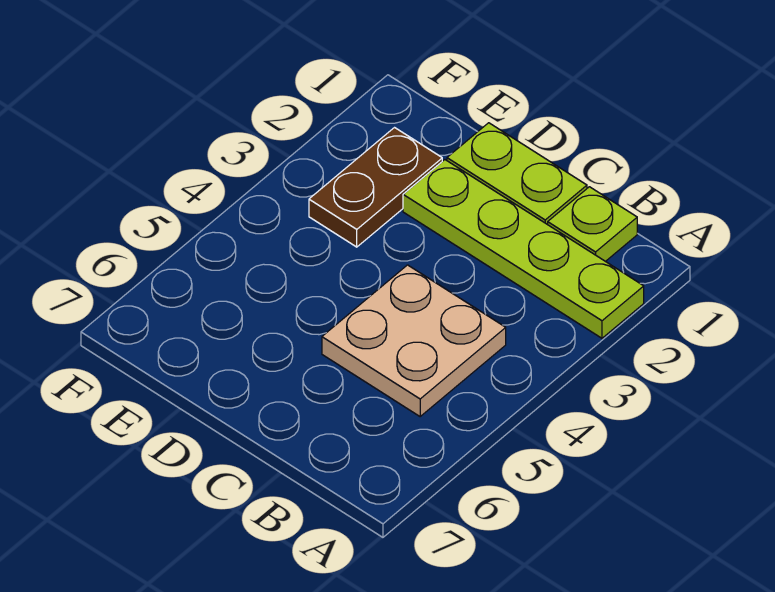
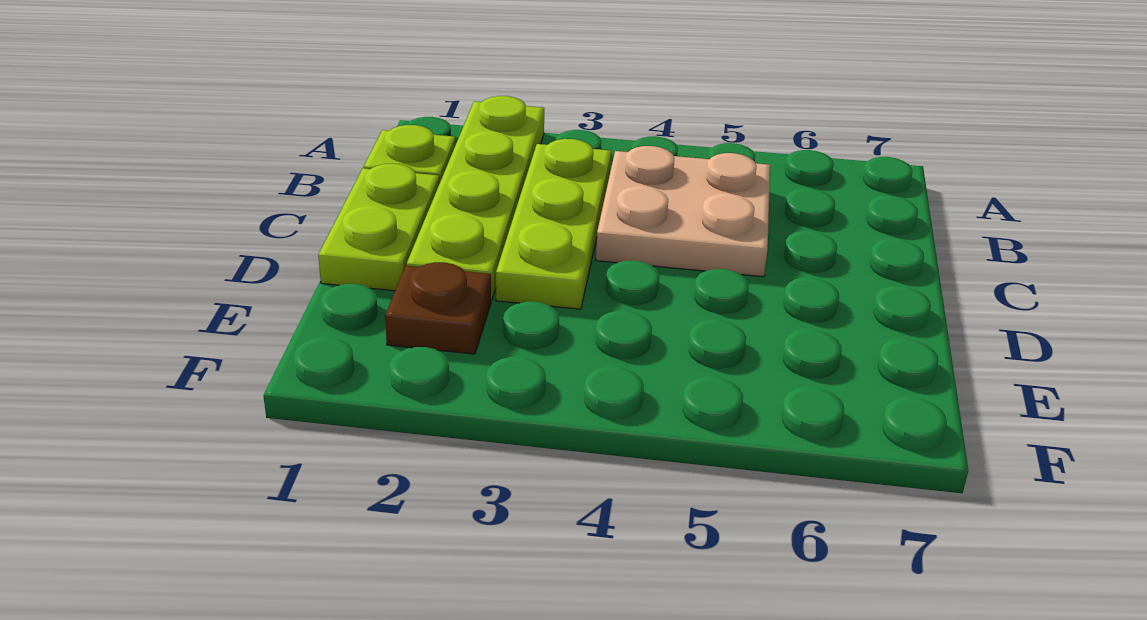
none -> lime 1x3 plate [496,139,611,309]
brown 1x2 plate [309,128,442,247] -> brown 1x1 plate [385,262,491,354]

